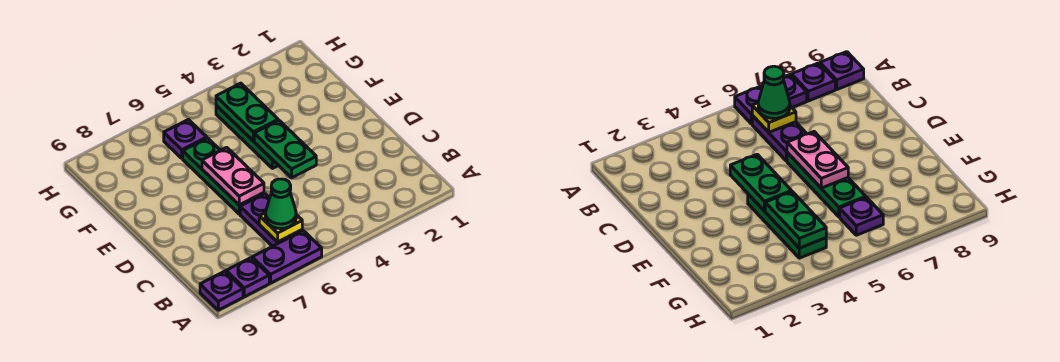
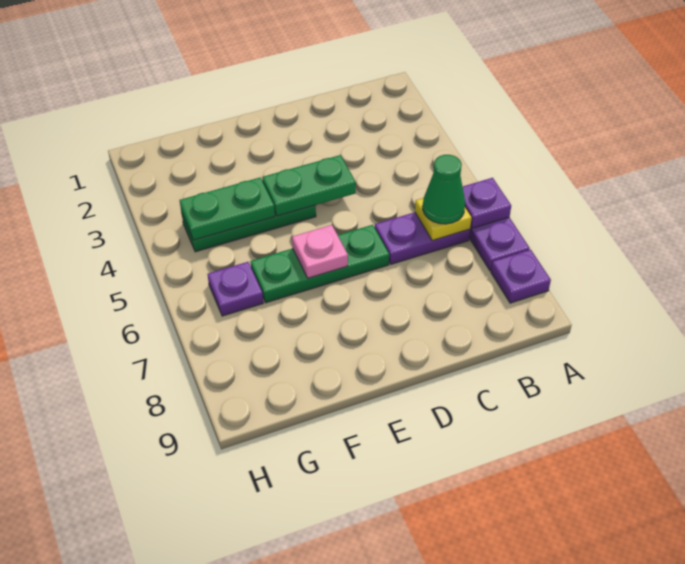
purple 1x1 plate [200,271,243,310] -> purple 1x1 plate moved to [463,178,511,228]
pink 1x2 plate [202,147,264,205] -> pink 1x1 plate [292,225,348,278]

